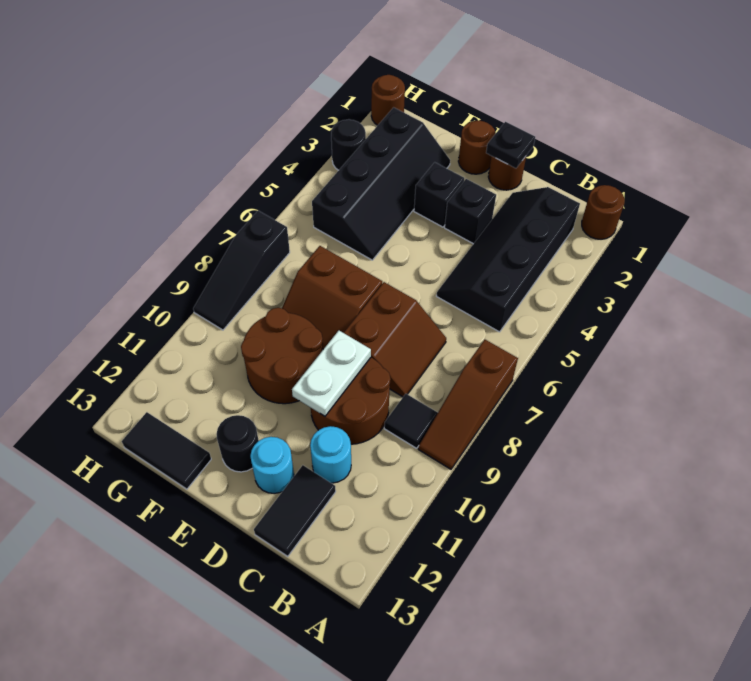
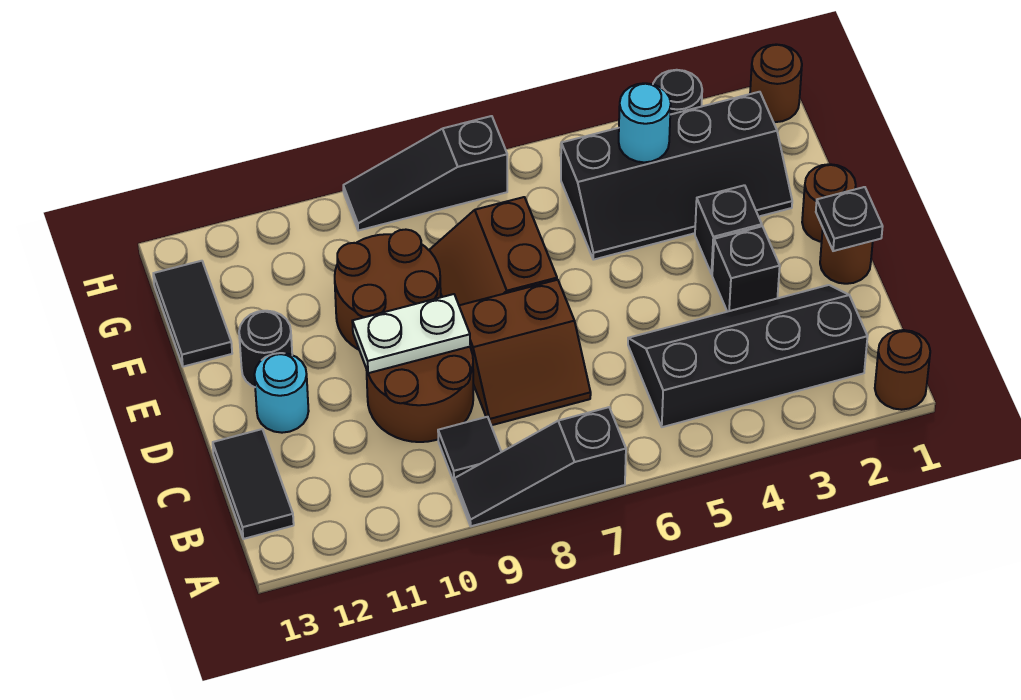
brown 1x3 slope [418,340,518,469] -> black 1x3 slope [455,407,626,526]
cyan 1x1 round brick [310,426,351,483] -> cyan 1x1 round brick moved to [619,83,671,162]
black 1x2 tile [254,465,336,556] -> black 1x2 tile turned to [213,429,294,539]

